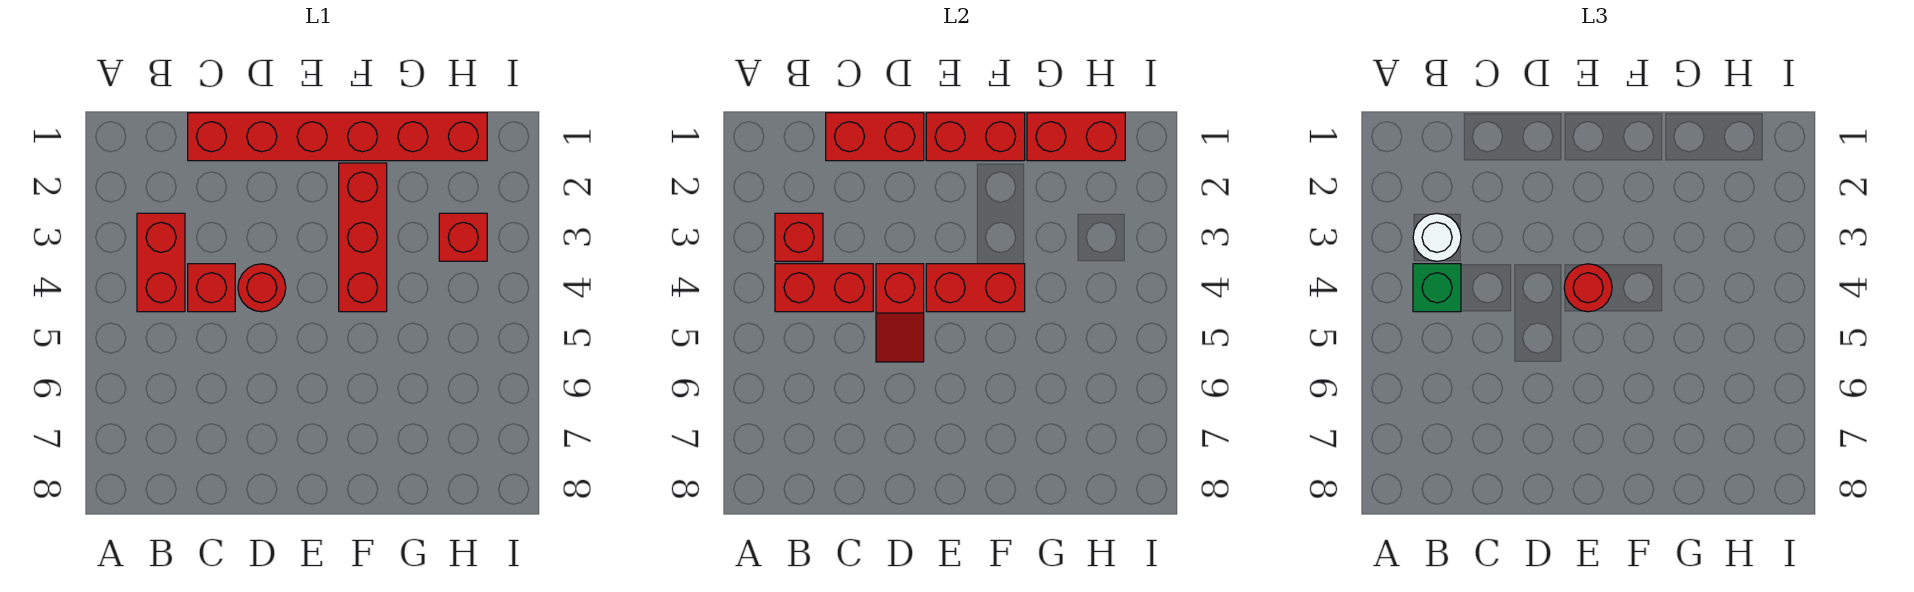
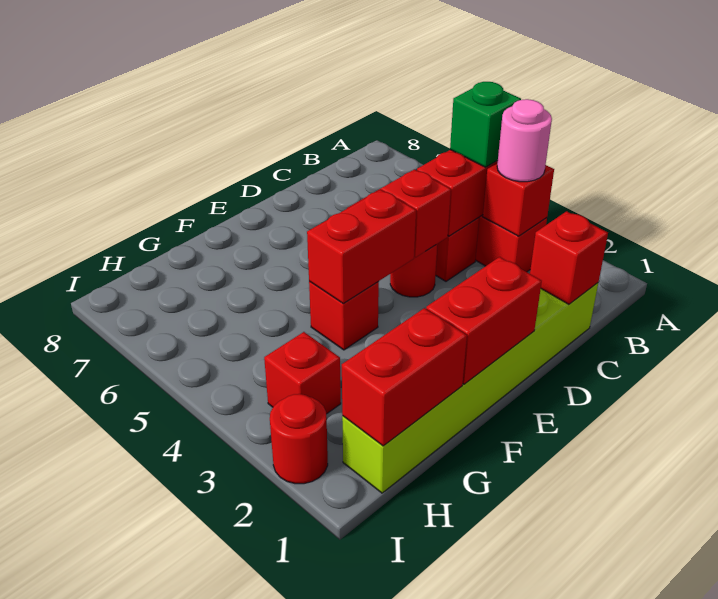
white 1x1 round brick [1413,214,1461,261] -> pink 1x1 round brick [497,99,552,182]
red 1x6 brick [188,113,487,161] -> lime 1x6 brick [342,283,598,493]
red 1x2 brick [826,113,924,161] -> red 1x1 brick [530,211,608,304]
red 1x1 round brick [1564,264,1612,312] -> red 1x1 round brick moved to [270,394,328,484]
red 1x3 brick [339,163,387,312] -> red 1x1 brick [309,281,379,350]

